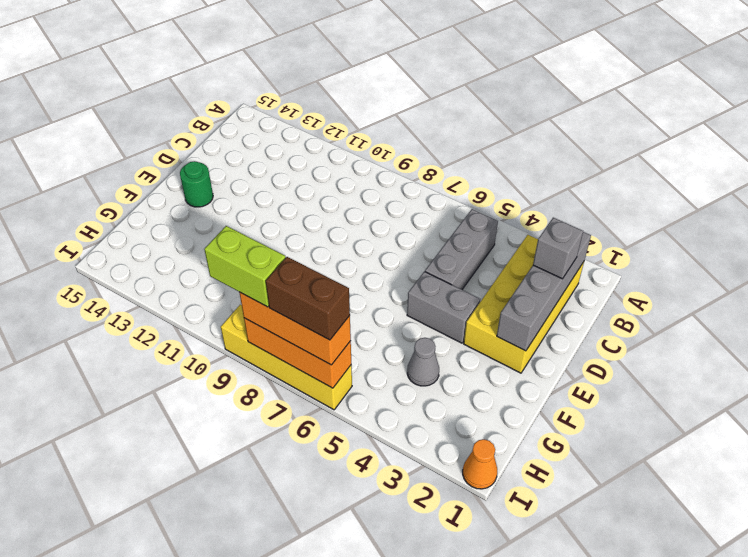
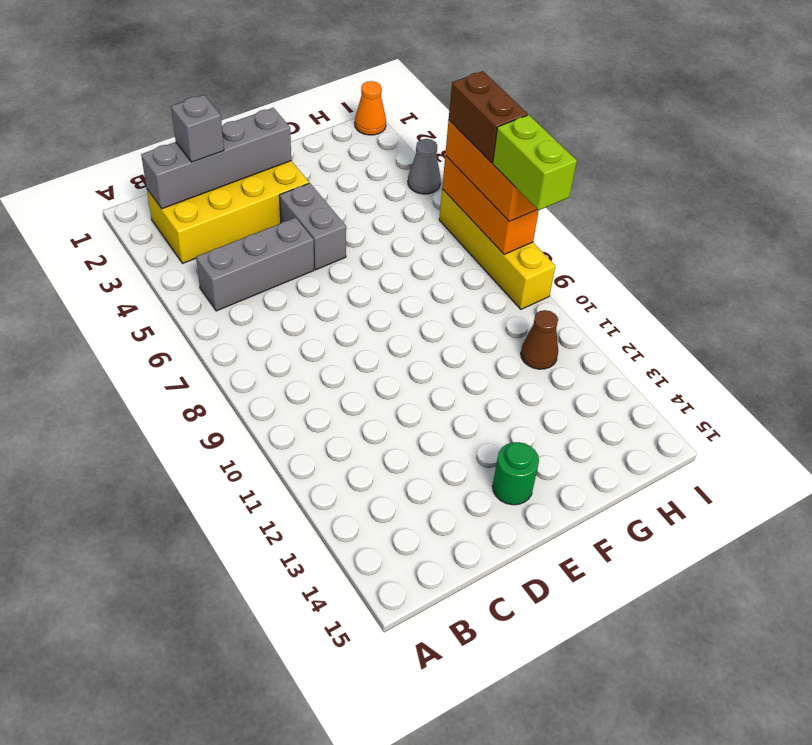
grey 1x1 cone [407,338,439,386] -> grey 1x1 cone moved to [408,139,441,194]
none -> brown 1x1 cone [521,310,558,369]

